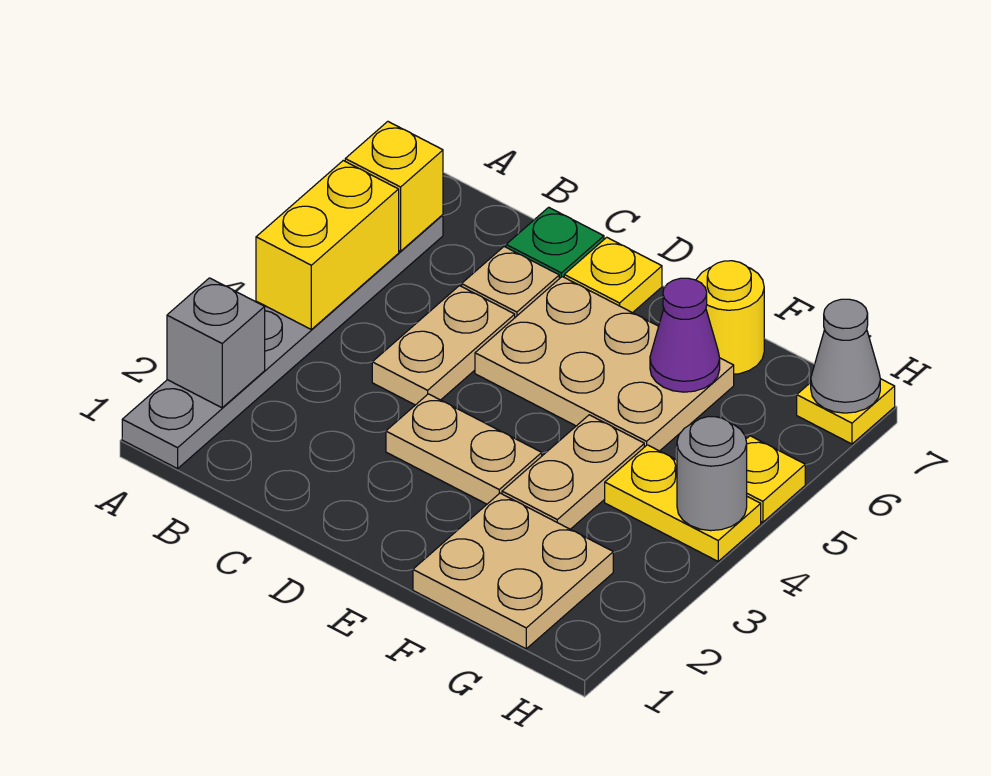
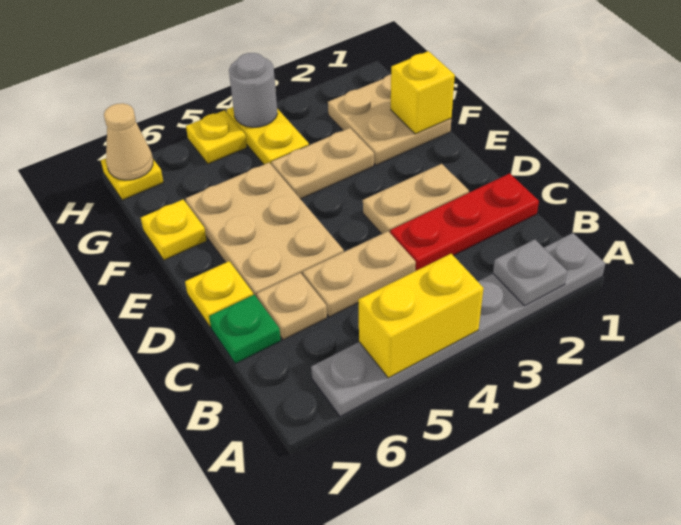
grey 1x1 brick [167,278,265,408] -> grey 1x1 plate [493,239,567,306]
yellow 1x1 brick [345,122,443,251] -> yellow 1x1 brick moved to [391,51,455,134]
none -> red 1x3 plate [390,173,539,271]
tan 1x2 plate [386,394,542,504] -> tan 1x2 plate turned to [363,164,469,234]
purple 1x1 cone [650,278,720,392] -> none
yellow 1x1 round brick [696,261,764,374] -> yellow 1x1 plate [141,200,207,260]
grey 1x1 cone [811,299,880,413] -> tan 1x1 cone [104,103,153,180]

